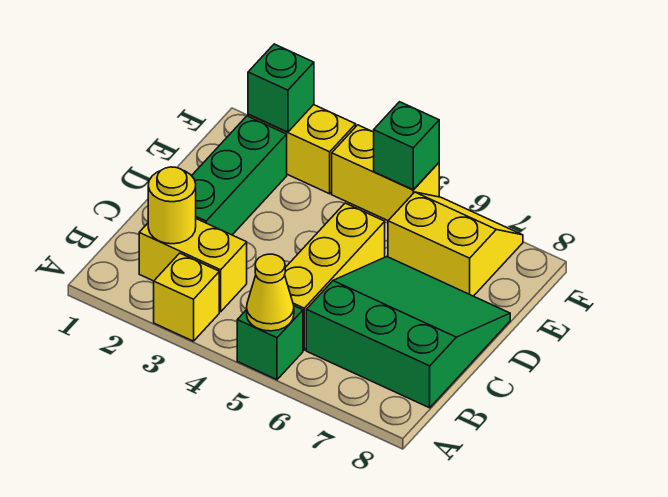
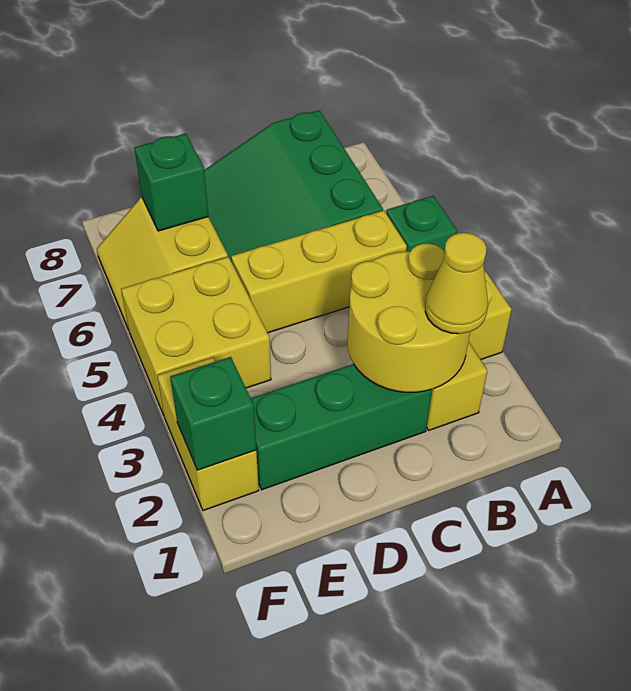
yellow 1x1 cone [247,254,294,331] -> yellow 1x1 cone moved to [425,233,488,334]
yellow 1x1 round brick [148,167,196,244] -> yellow 2x2 round brick [348,244,470,392]
yellow 1x2 brick [332,125,439,221] -> yellow 2x2 brick [121,257,271,415]
green 1x1 brick [374,102,439,190] -> green 1x1 brick moved to [134,134,209,231]

